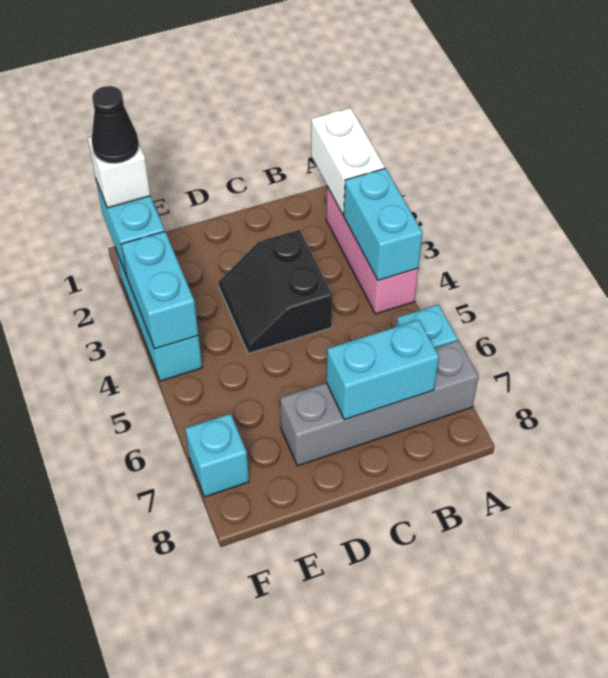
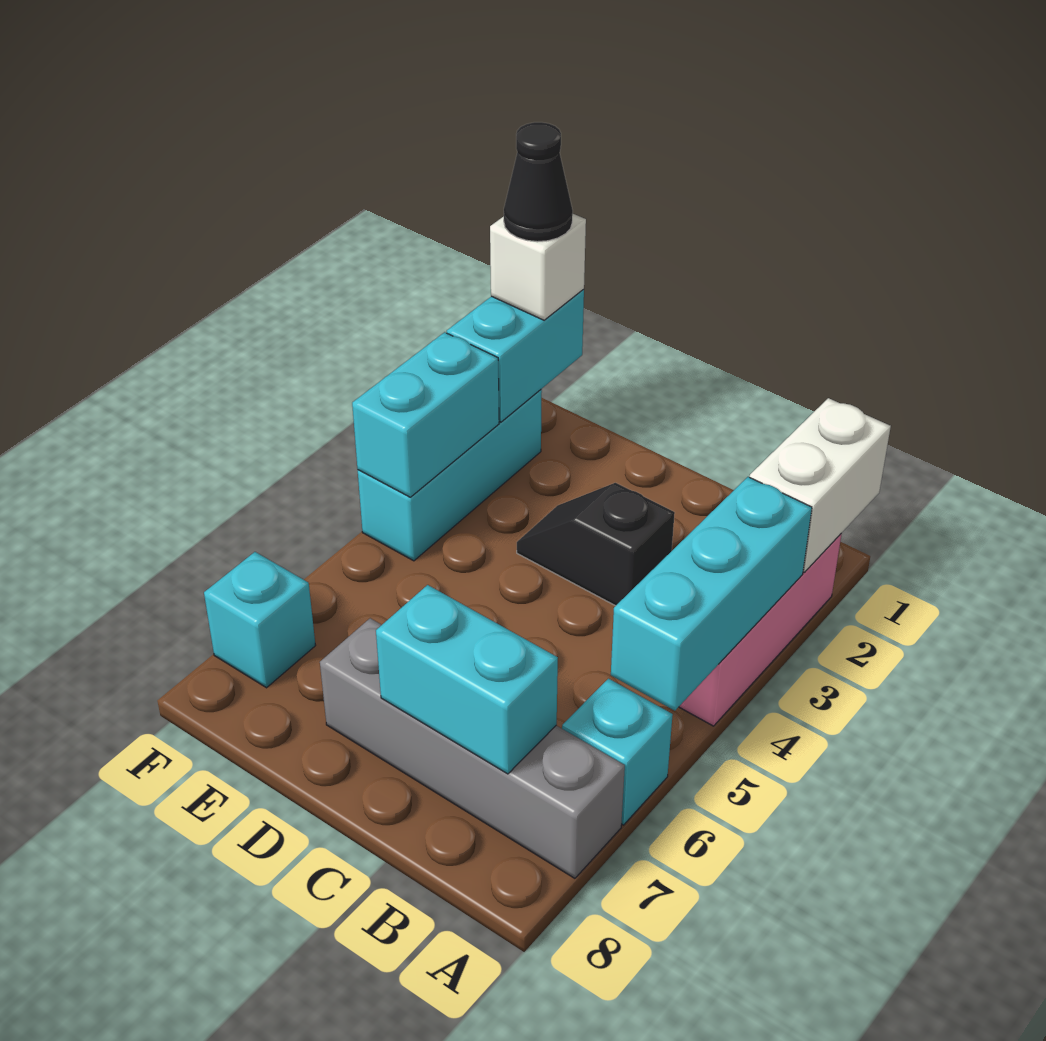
cyan 1x2 brick [344,168,423,280] -> cyan 1x3 brick [611,477,812,711]
black 2x2 slope [219,230,333,354] -> black 1x2 slope [517,483,675,606]

